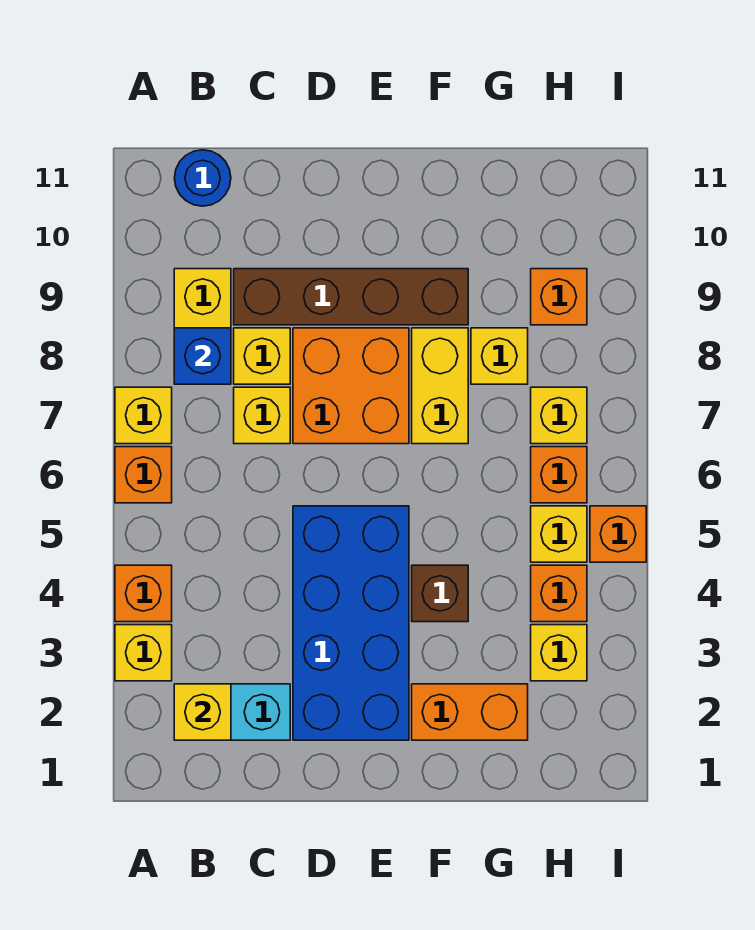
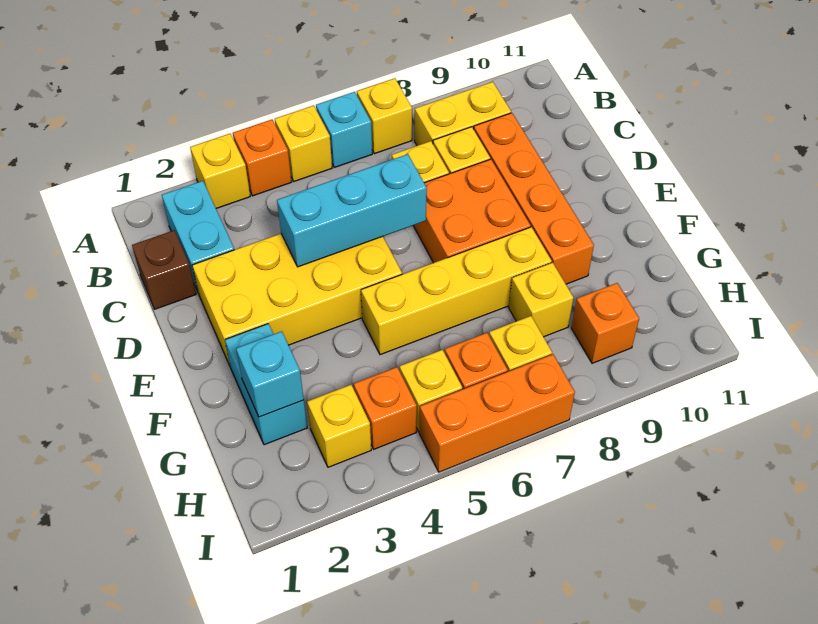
orange 1x1 brick [115,447,172,503] -> cyan 1x1 brick [316,92,372,168]
yellow 1x1 brick [174,684,231,740] -> yellow 1x1 brick moved to [275,105,332,181]
blue 1x1 brick [174,328,231,384] -> none
blue 1x1 round brick [175,150,231,206] -> none
brown 1x4 brick [234,269,468,325] -> orange 1x4 brick [474,113,594,284]
blue 2x4 brick [293,506,409,740] -> yellow 2x4 brick [192,234,402,365]
none -> cyan 1x3 brick [277,154,427,267]
orange 1x2 brick [412,684,528,740] -> cyan 1x2 brick [225,324,307,445]
brown 1x1 brick [412,565,468,622] -> brown 1x1 brick moved to [132,230,196,309]
yellow 1x2 brick [412,328,468,444] -> yellow 1x4 brick [361,227,552,355]
none -> cyan 1x1 brick [236,331,304,417]
orange 1x1 brick [590,506,646,562] -> orange 1x3 brick [419,354,575,472]

